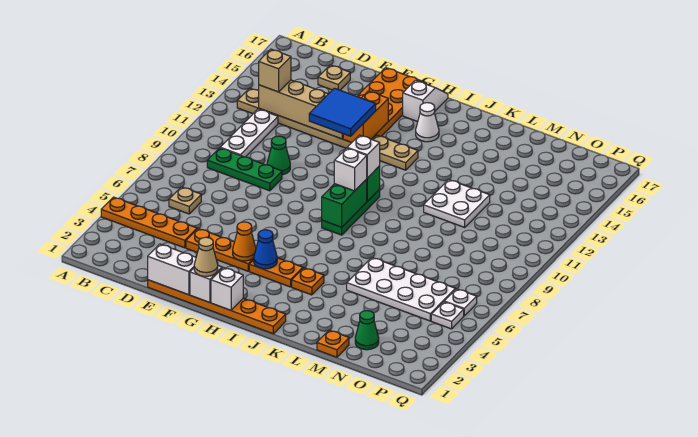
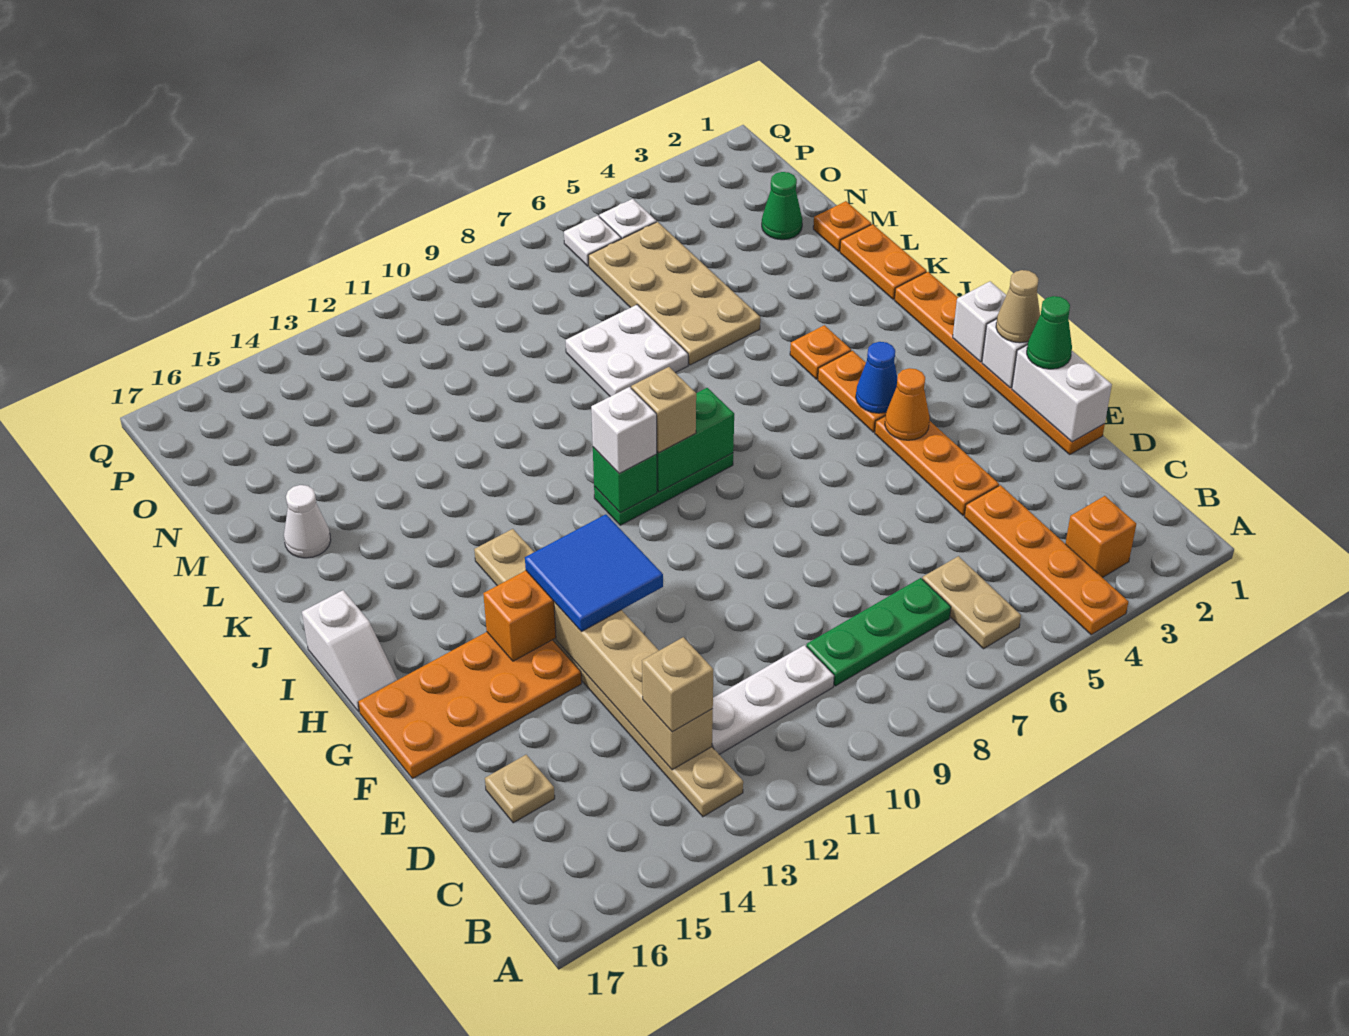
none -> orange 1x1 brick [1065,496,1136,578]
tan 1x1 plate [169,187,201,214] -> tan 1x2 plate [922,556,1021,649]
green 1x3 plate [207,148,282,191] -> green 1x3 plate turned to [806,578,951,686]
green 1x1 cone [267,136,290,175] -> green 1x1 cone moved to [1027,296,1072,369]
white 1x2 slope [403,80,448,122] -> white 1x2 slope turned to [302,590,397,712]
white 1x1 brick [334,148,367,191] -> tan 1x1 brick [631,367,696,453]
white 1x1 cone [416,103,439,142] -> white 1x1 cone moved to [284,485,331,558]
none -> orange 1x2 plate [840,224,926,299]
white 2x4 plate [347,258,455,321] -> tan 2x4 plate [588,222,760,365]
white 2x2 plate [424,179,490,227] -> white 2x2 plate moved to [566,305,688,396]

